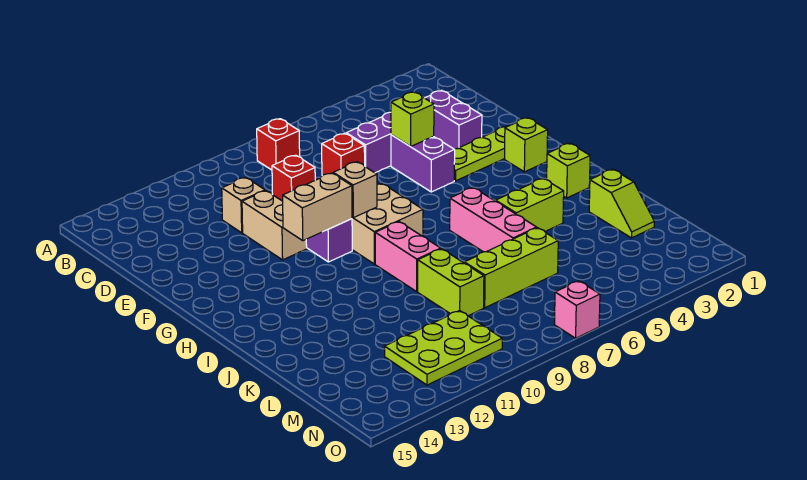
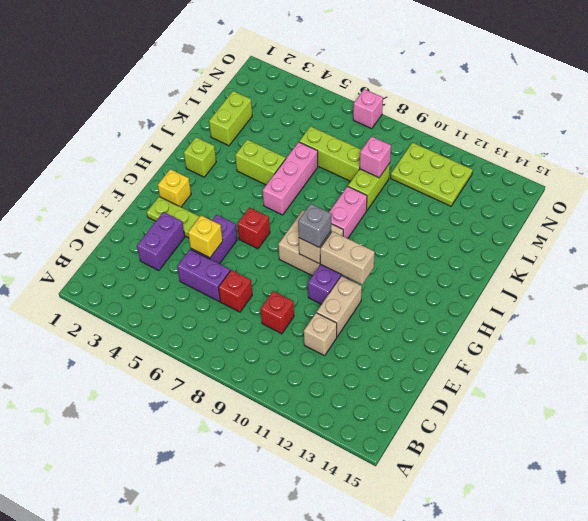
red 1x1 brick [257,119,300,170] -> red 1x1 brick moved to [237,208,270,249]
lime 1x1 brick [391,92,434,147] -> yellow 1x1 brick [188,215,223,258]
lime 1x1 brick [505,118,548,172] -> yellow 1x1 brick [158,169,191,207]
none -> grey 1x1 brick [298,204,331,247]
lime 1x2 slope [589,169,654,238] -> lime 1x2 brick [209,91,252,146]
none -> pink 1x1 brick [360,136,391,178]

